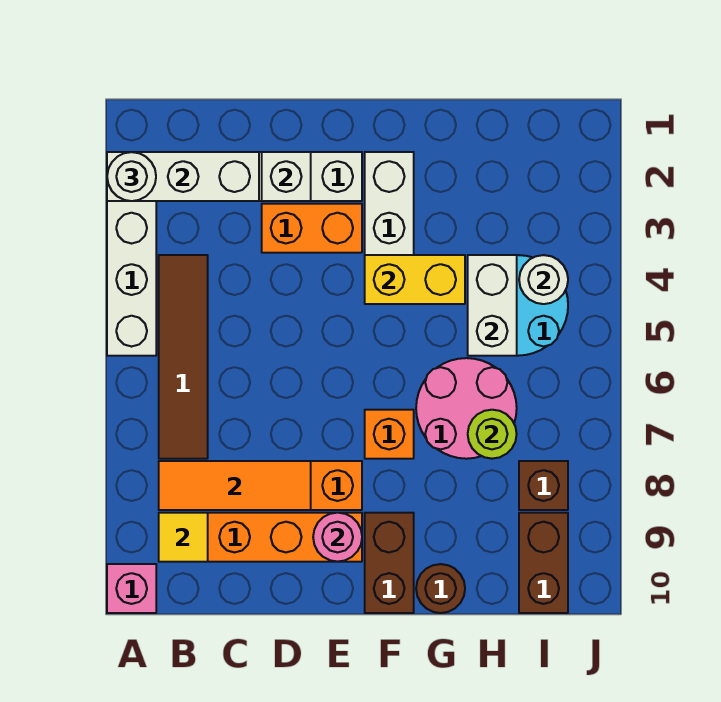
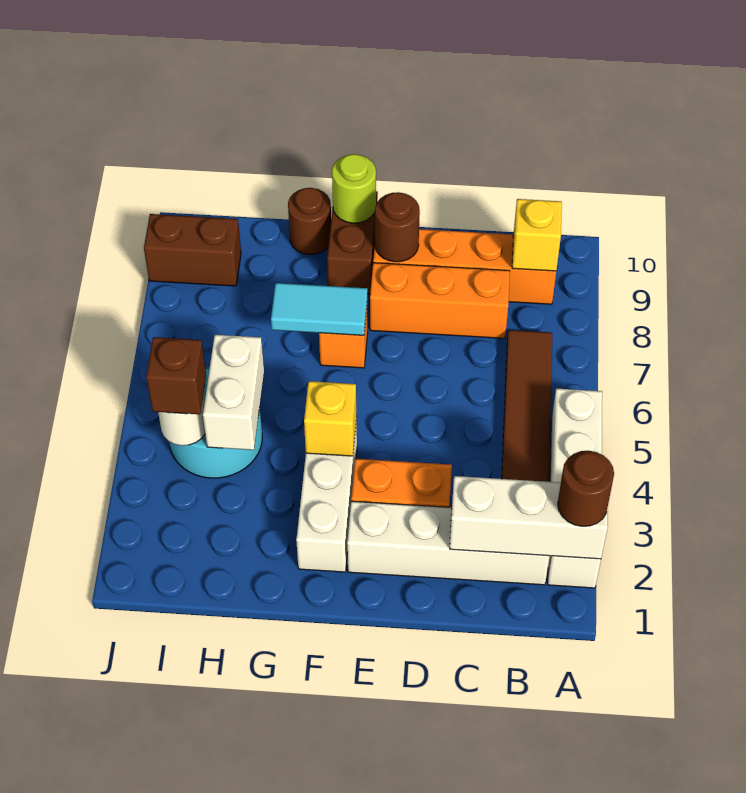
white 1x1 round brick [107,152,156,201] -> brown 1x1 round brick [558,451,614,526]
pink 1x1 brick [107,564,156,613] -> none
orange 1x3 tile [159,461,311,510] -> none
yellow 1x1 tile [159,513,208,562] -> yellow 1x1 brick [512,199,562,271]
white 1x1 brick [262,152,311,201] -> none
pink 1x1 round brick [313,513,362,562] -> brown 1x1 round brick [375,192,420,262]
yellow 1x2 brick [365,255,465,304] -> yellow 1x1 brick [304,381,357,456]
none -> cyan 1x2 tile [271,283,367,335]
pink 2x2 round brick [416,358,517,459] -> none
lime 1x1 round brick [468,410,517,459] -> lime 1x1 round brick moved to [332,154,376,223]
brown 1x1 brick [519,461,568,510] -> brown 1x1 brick moved to [146,337,206,414]
brown 1x2 brick [519,513,568,613] -> brown 1x2 brick turned to [144,214,241,286]

